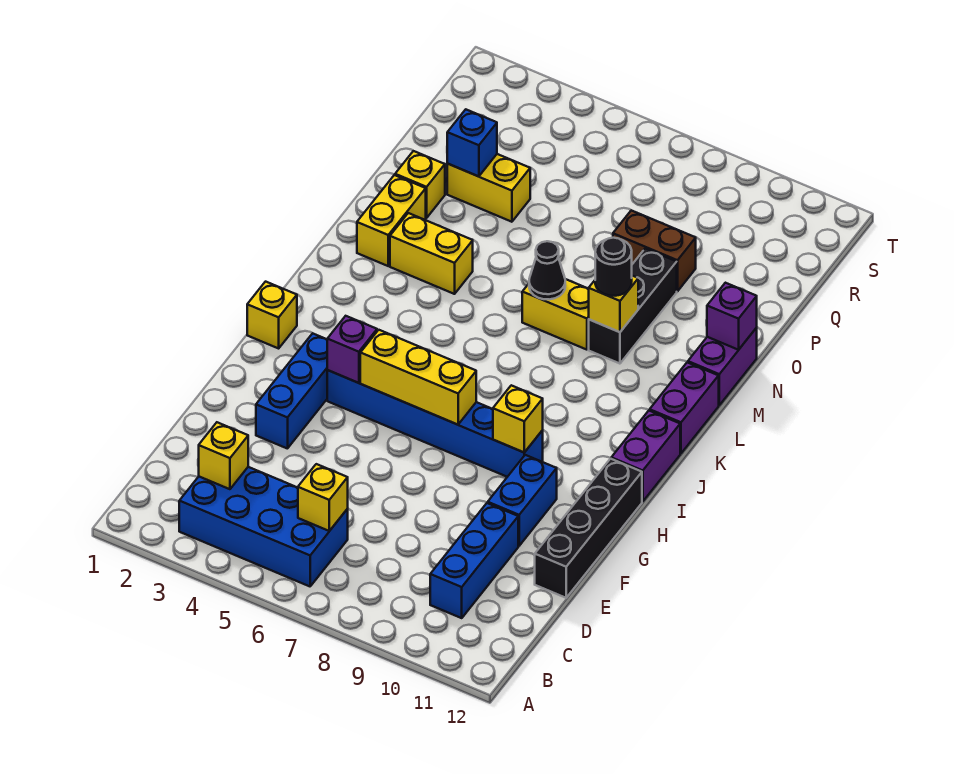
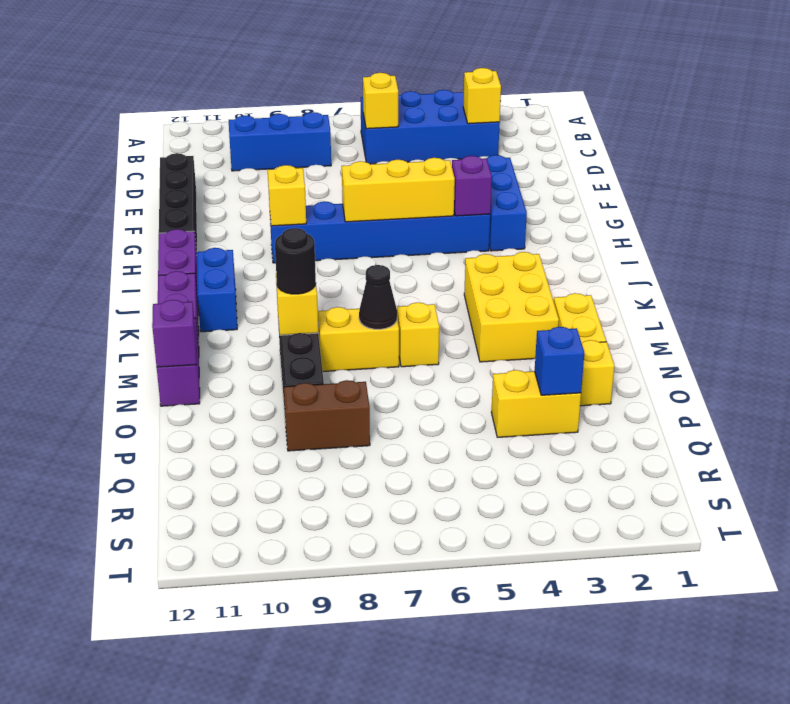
blue 1x3 brick [430,503,518,618] -> blue 1x3 brick turned to [229,112,331,171]
blue 1x2 brick [488,455,557,546] -> blue 1x2 brick moved to [196,248,237,332]
yellow 1x1 brick [247,282,297,348] -> yellow 1x1 brick moved to [397,303,439,367]
yellow 1x2 brick [390,213,473,294] -> yellow 2x3 brick [464,252,559,362]

